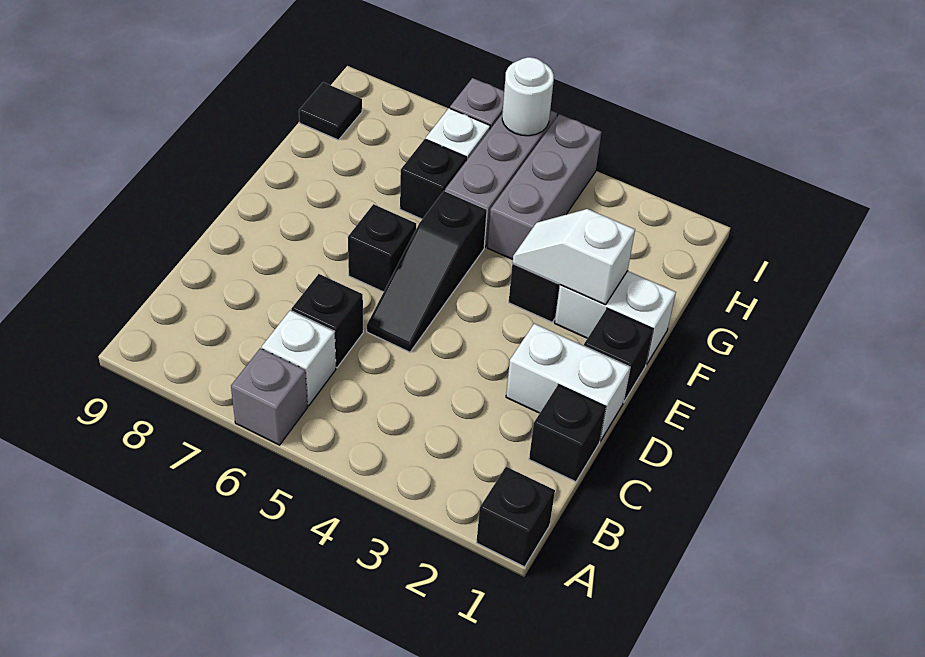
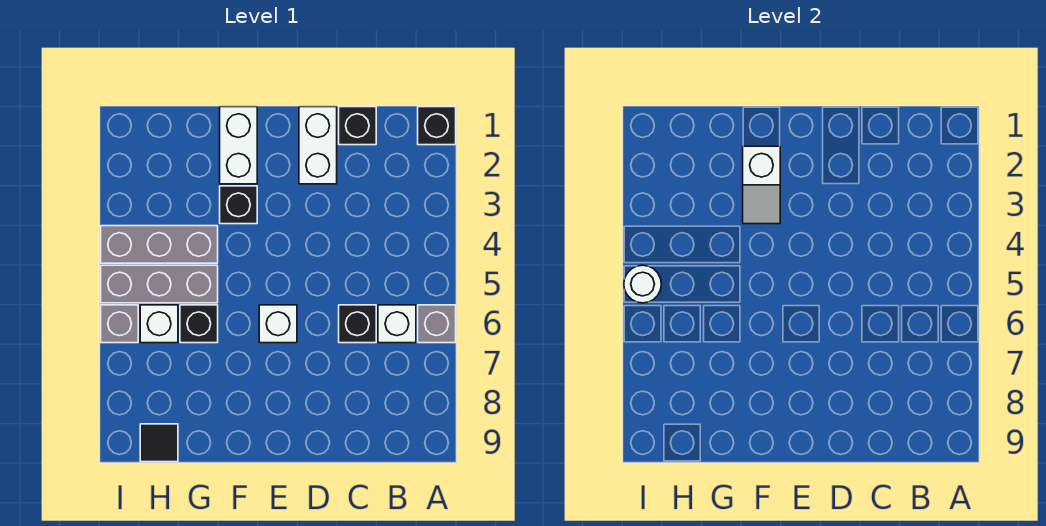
black 1x3 slope [367,191,487,352] -> none
black 1x1 brick [584,308,653,403] -> none
black 1x1 brick [348,204,416,292] -> white 1x1 brick [259,305,297,343]

